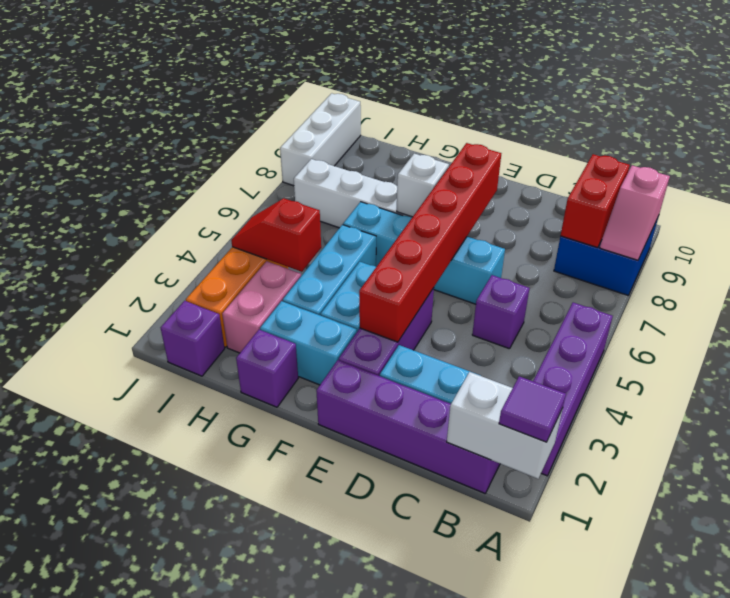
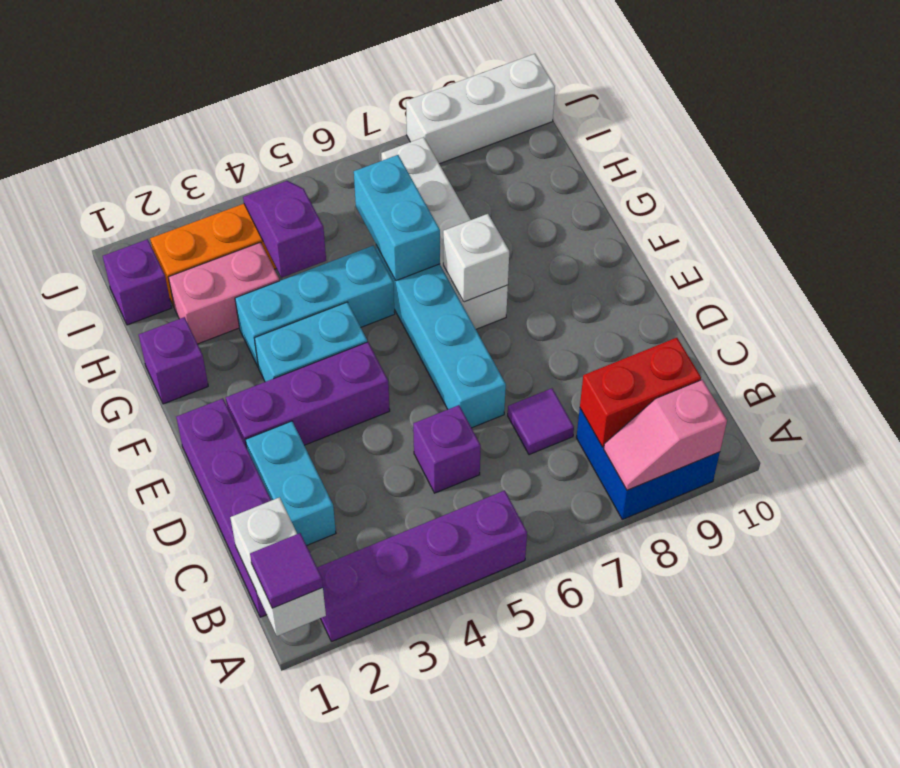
none -> purple 1x1 tile [508,388,574,455]
red 1x6 brick [359,143,501,342] -> none
cyan 1x2 brick [260,301,357,385] -> cyan 1x2 brick moved to [354,155,440,281]
red 1x2 slope [231,198,321,272] -> purple 1x2 slope [243,181,326,277]

